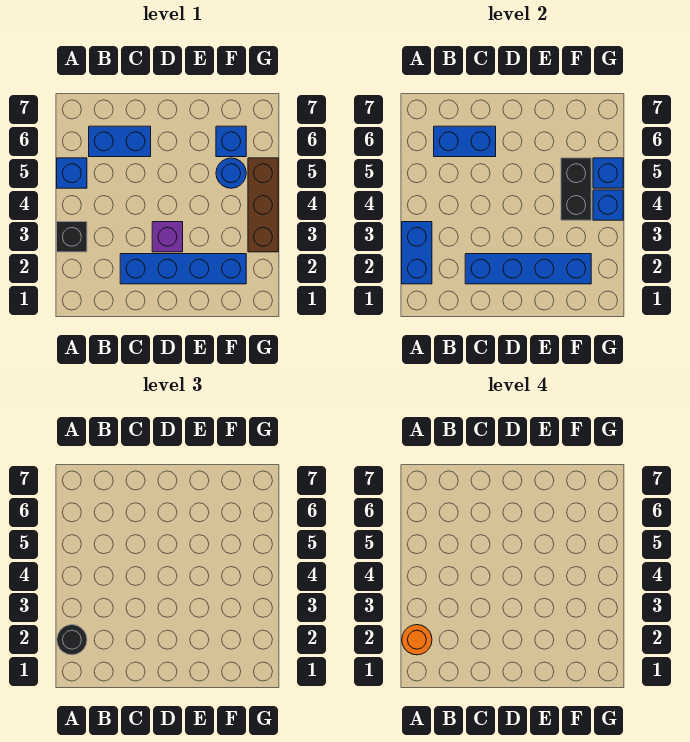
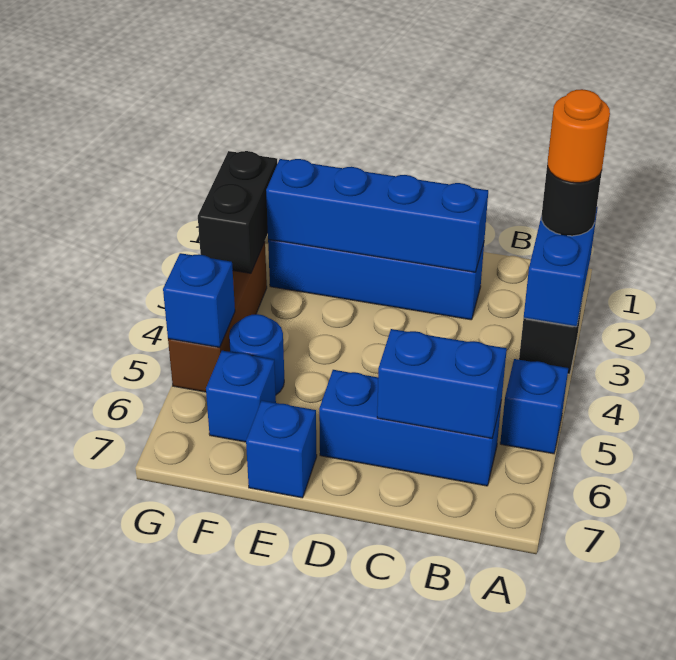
blue 1x2 brick [89,126,151,157] -> blue 1x3 brick [319,370,502,486]
purple 1x1 brick [152,222,183,252] -> none
black 1x2 brick [561,158,591,220] -> black 1x2 brick moved to [198,151,277,273]
blue 1x1 brick [593,190,623,220] -> blue 1x1 brick moved to [246,401,317,498]

